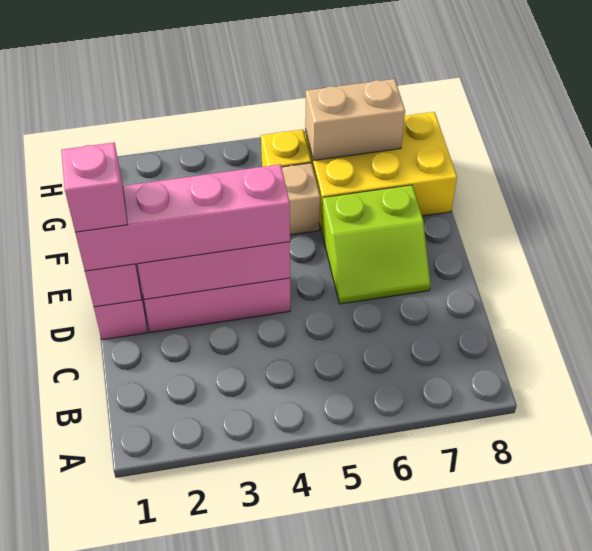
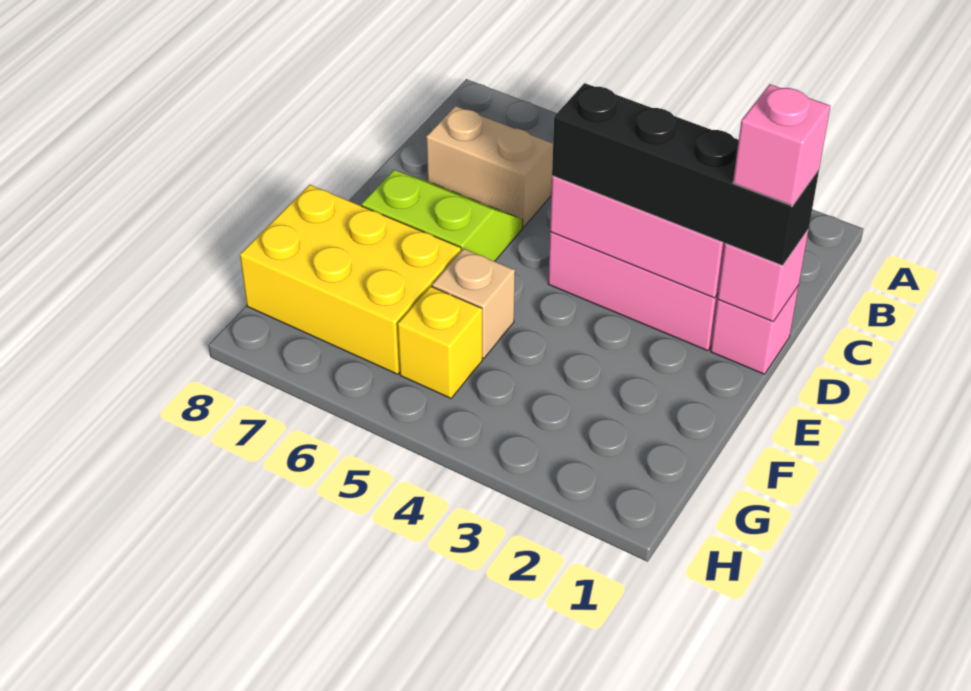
pink 1x4 brick [75,164,290,271] -> black 1x4 brick [552,83,819,266]
tan 1x2 brick [305,79,405,161] -> tan 1x2 brick moved to [426,106,553,227]

